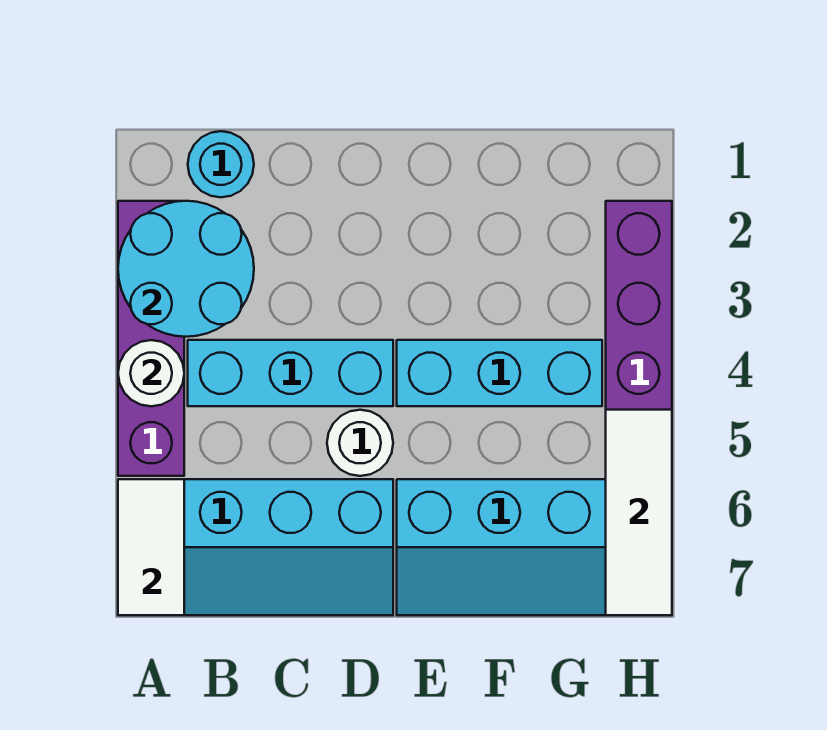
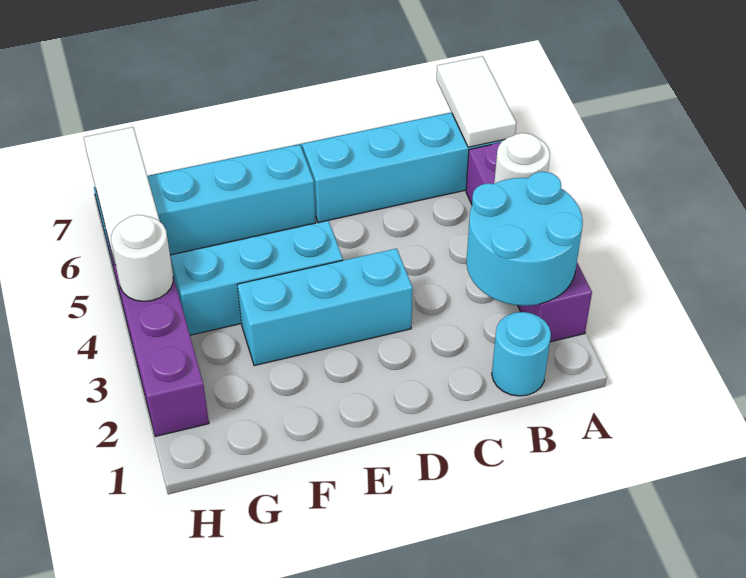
cyan 1x3 brick [188,340,393,406] -> cyan 1x3 brick moved to [237,248,413,366]
white 1x1 round brick [327,410,393,476] -> white 1x1 round brick moved to [111,215,173,301]

